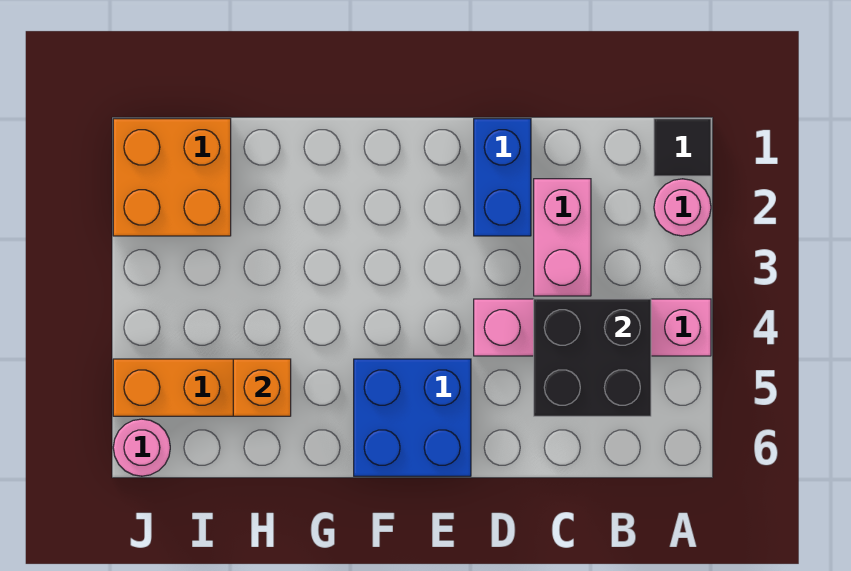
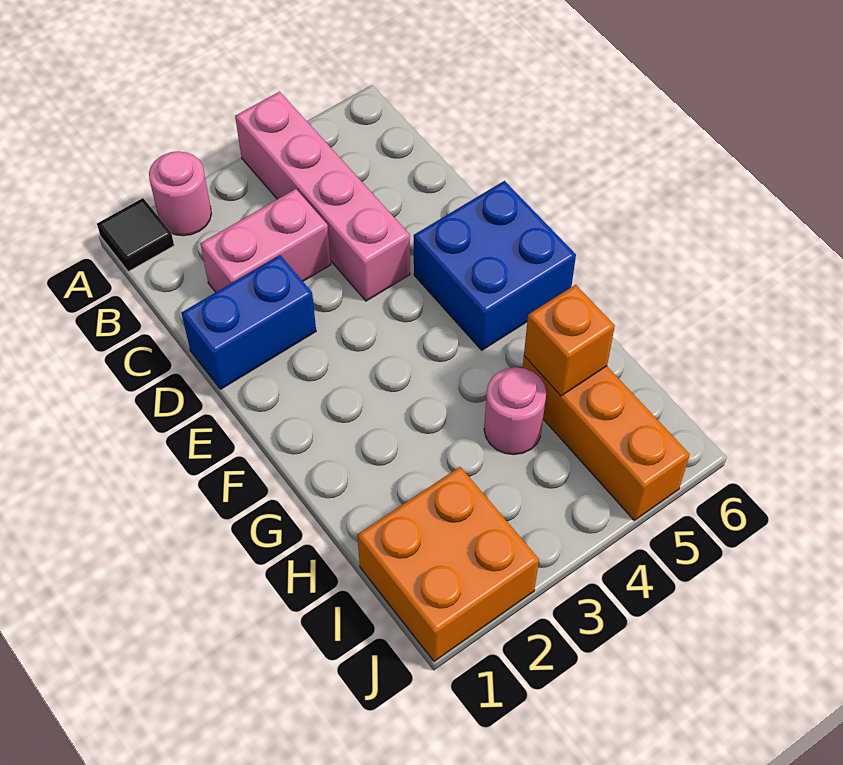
black 2x2 brick [534,299,651,416] -> none
pink 1x1 round brick [113,419,170,476] -> pink 1x1 round brick moved to [484,367,546,455]

